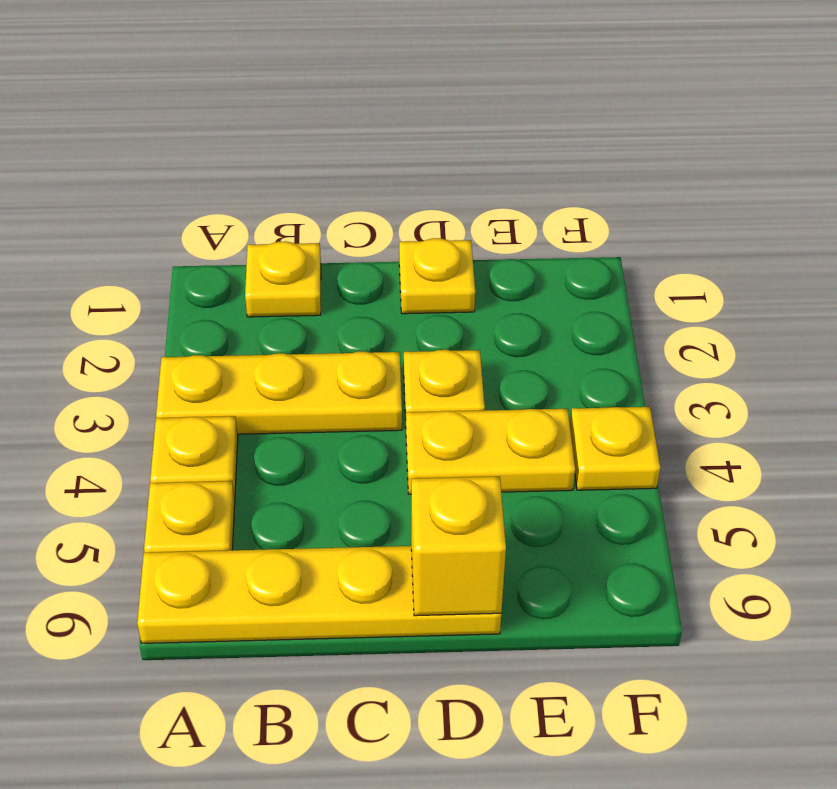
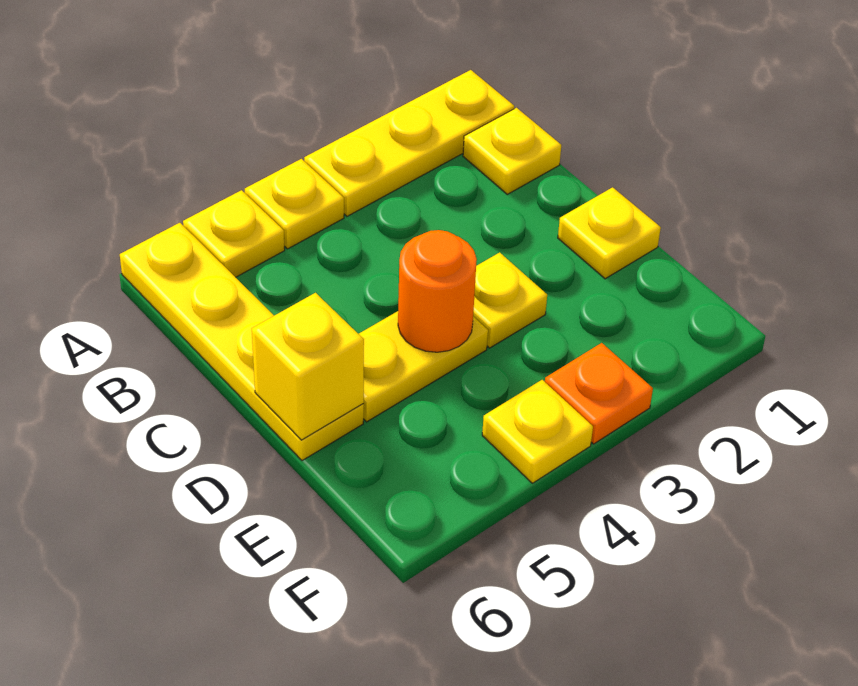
yellow 1x3 plate [156,352,402,434] -> yellow 1x3 plate turned to [304,70,514,216]
yellow 1x2 plate [406,409,575,494] -> yellow 1x2 plate turned to [359,311,488,422]
none -> orange 1x1 round brick [398,230,477,352]
none -> orange 1x1 plate [545,343,653,444]

